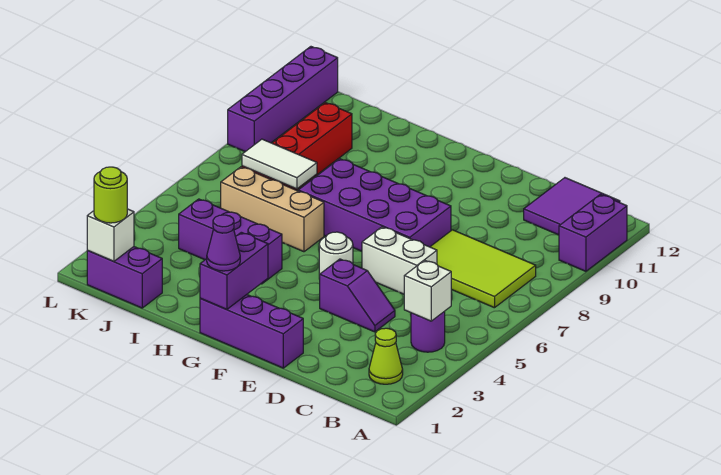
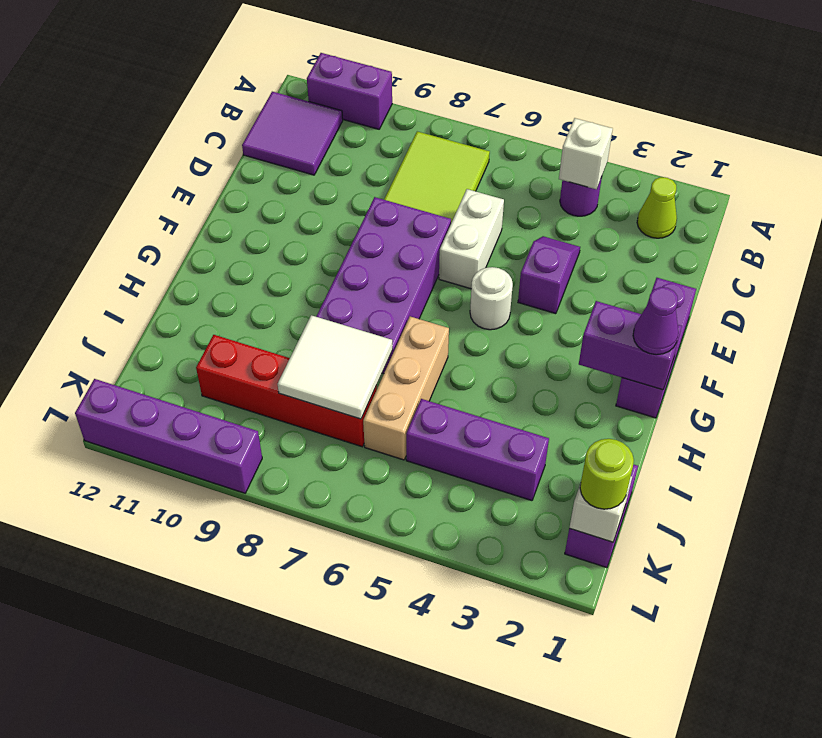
purple 1x3 brick [179,199,282,284] -> purple 1x3 brick turned to [406,399,549,501]
white 1x2 tile [242,139,317,189] -> white 2x2 tile [278,315,392,419]

